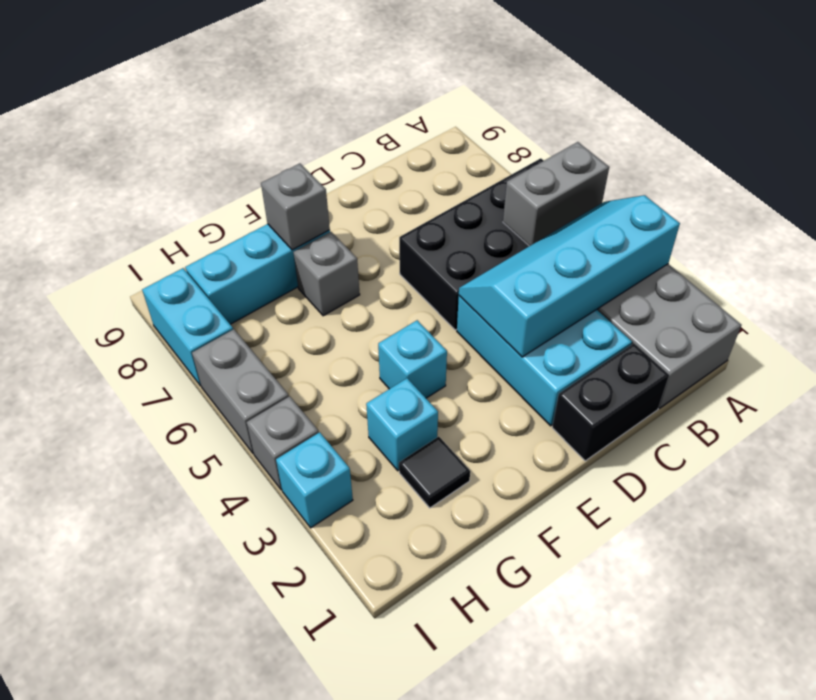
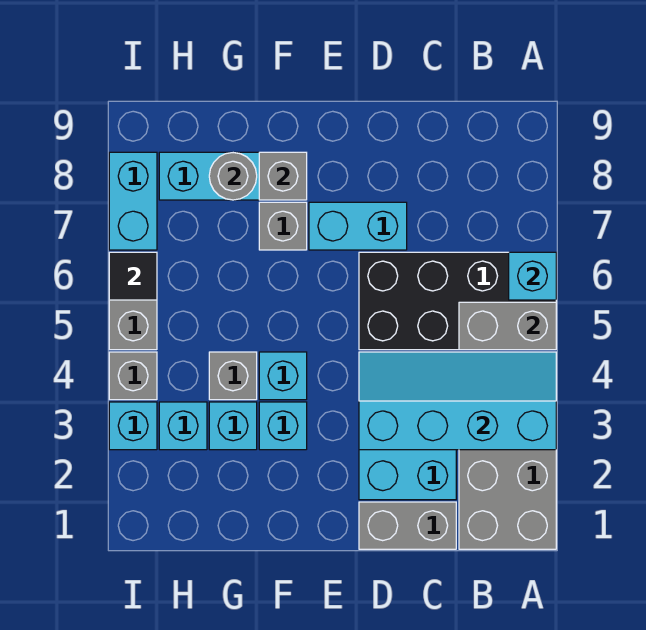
none -> cyan 1x1 brick [509,252,556,300]
black 1x2 brick [552,344,669,461] -> grey 1x2 brick [359,502,456,549]
none -> cyan 1x2 brick [309,202,407,250]
none -> cyan 1x1 brick [259,402,307,450]
black 1x1 tile [399,437,470,508] -> black 1x1 tile moved to [109,252,157,300]
none -> grey 1x1 brick [209,352,257,400]
none -> grey 1x1 round brick [209,152,257,200]
none -> cyan 1x1 brick [159,402,207,450]

